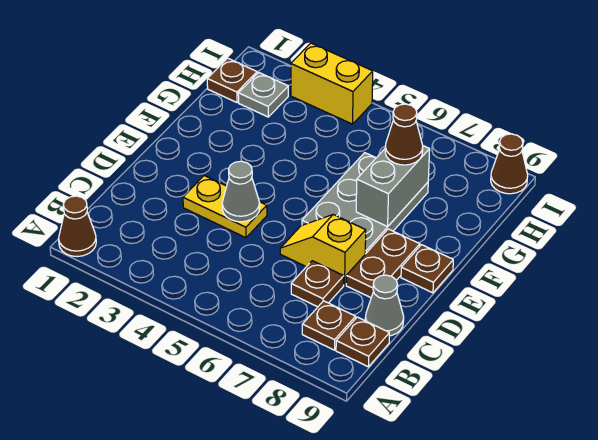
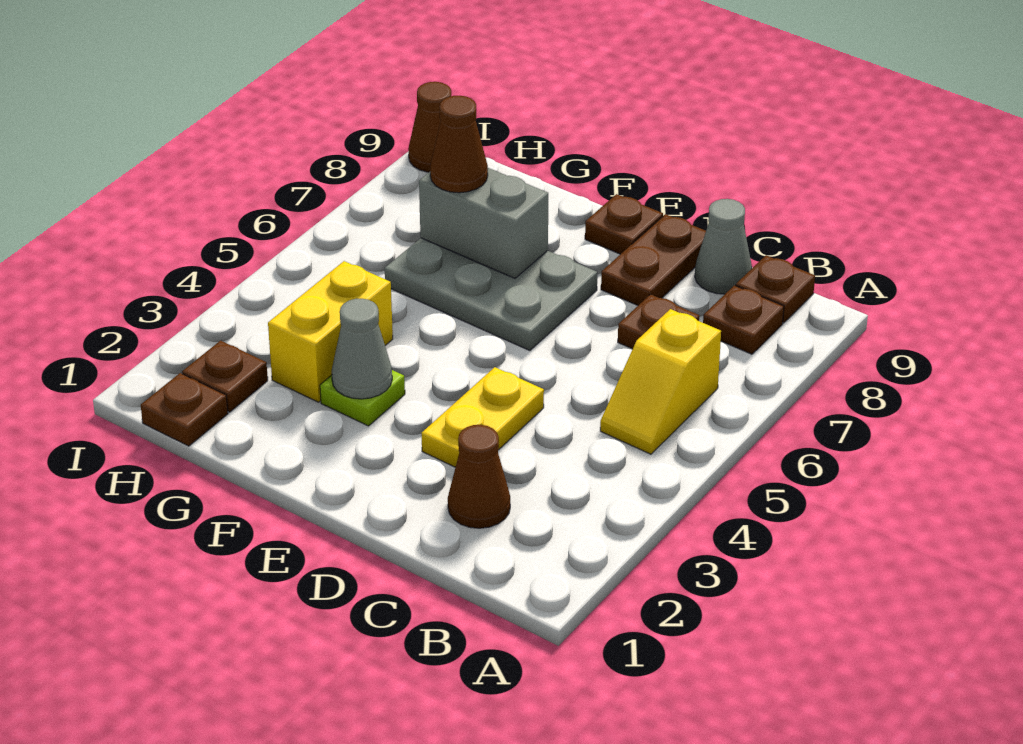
brown 1x1 cone [59,196,96,257] -> brown 1x1 cone moved to [448,425,510,528]
grey 1x1 cone [222,161,260,222] -> grey 1x1 cone moved to [332,299,392,399]
yellow 1x2 slope [280,215,366,285] -> yellow 1x2 slope moved to [600,309,721,454]
brown 1x2 plate [346,229,420,298] -> brown 1x2 plate turned to [601,214,706,305]
none -> lime 1x1 plate [320,370,405,426]
grey 1x1 plate [238,72,288,117] -> brown 1x1 plate [182,341,268,412]
yellow 1x2 brick [291,43,373,124] -> yellow 1x2 brick moved to [268,261,393,402]

